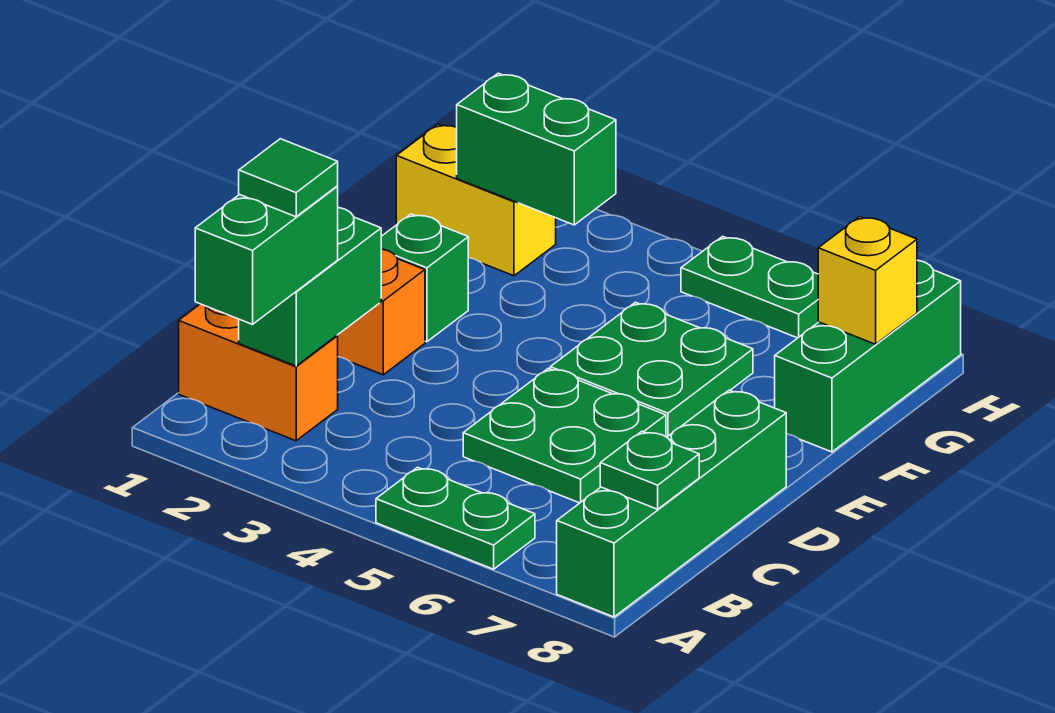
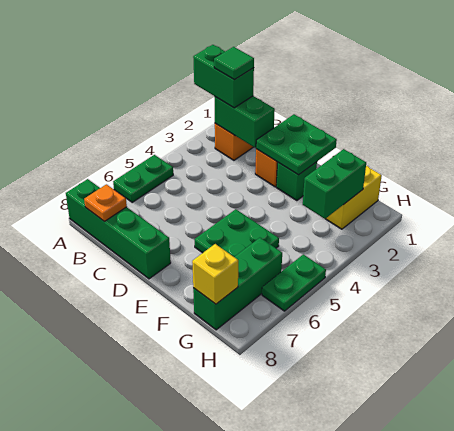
green 1x1 plate [600,431,699,509] -> orange 1x1 plate [84,184,127,222]
green 2x2 plate [463,368,666,503] -> green 2x2 plate moved to [256,114,337,175]
green 1x3 brick [775,260,961,452] -> green 1x3 brick turned to [193,238,282,330]

